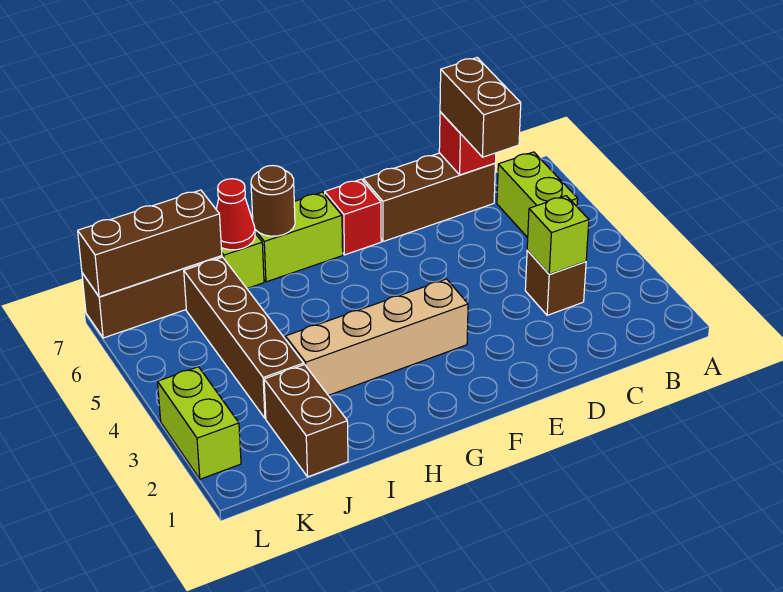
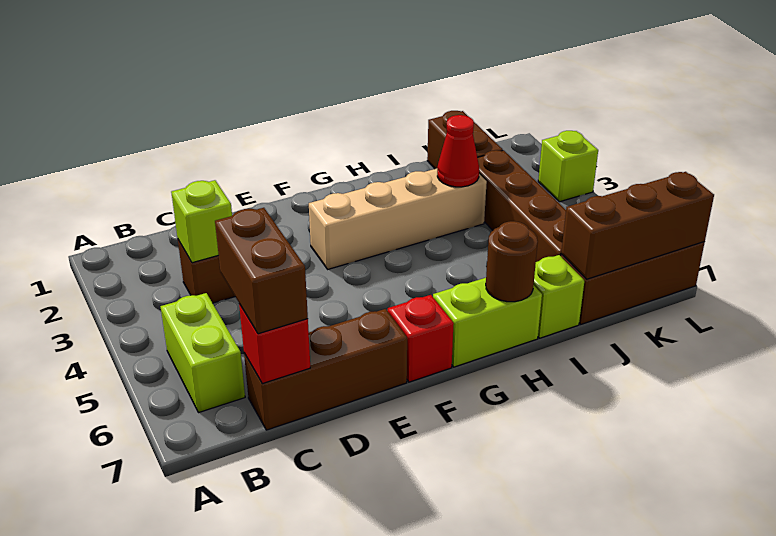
red 1x1 cone [216,179,255,250] -> red 1x1 cone moved to [437,115,479,187]
lime 1x2 brick [158,367,241,479] -> lime 1x1 brick [538,131,598,202]

